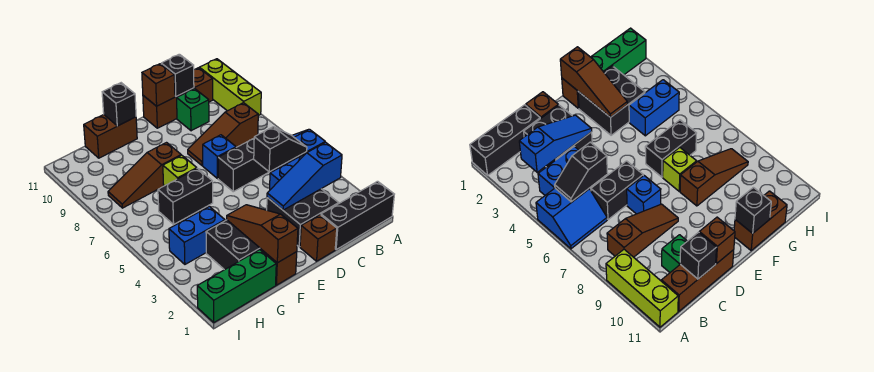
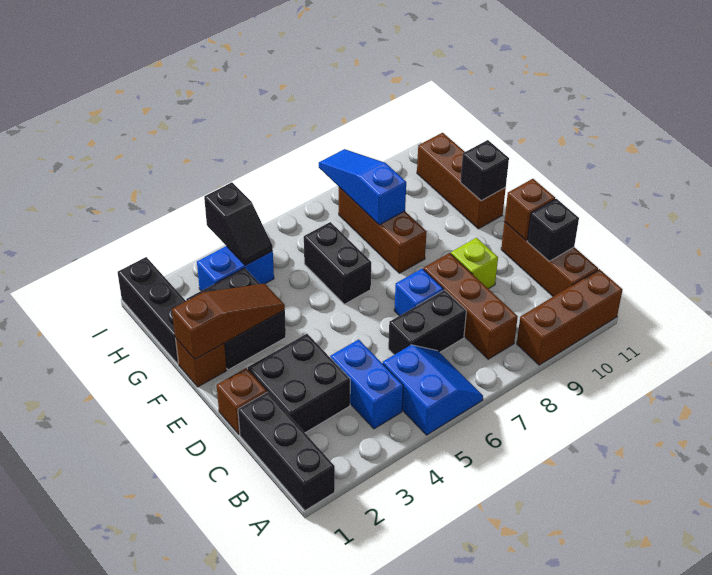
lime 1x3 brick [199,59,261,116] -> brown 1x3 brick [517,269,623,365]
blue 1x3 slope [267,142,342,210] -> blue 1x3 slope moved to [319,149,406,225]
black 1x2 slope [254,127,307,172] -> black 1x2 slope moved to [204,182,273,266]
brown 1x3 slope [188,103,258,166] -> brown 1x3 brick [423,253,518,359]
black 1x2 brick [218,138,269,192] -> black 1x2 brick turned to [388,290,466,355]
green 1x1 brick [177,89,209,131] -> none
lime 1x1 brick [163,155,197,186] -> lime 1x1 brick moved to [451,238,498,289]
brown 1x3 slope [108,143,181,208] -> brown 1x3 brick [339,187,427,273]
brown 1x2 brick [84,115,137,158] -> brown 1x3 brick [417,133,506,229]
green 1x3 brick [197,250,276,322] -> black 1x3 brick [118,257,186,364]
blue 1x2 brick [169,206,225,264] -> blue 1x2 brick turned to [197,246,274,291]

